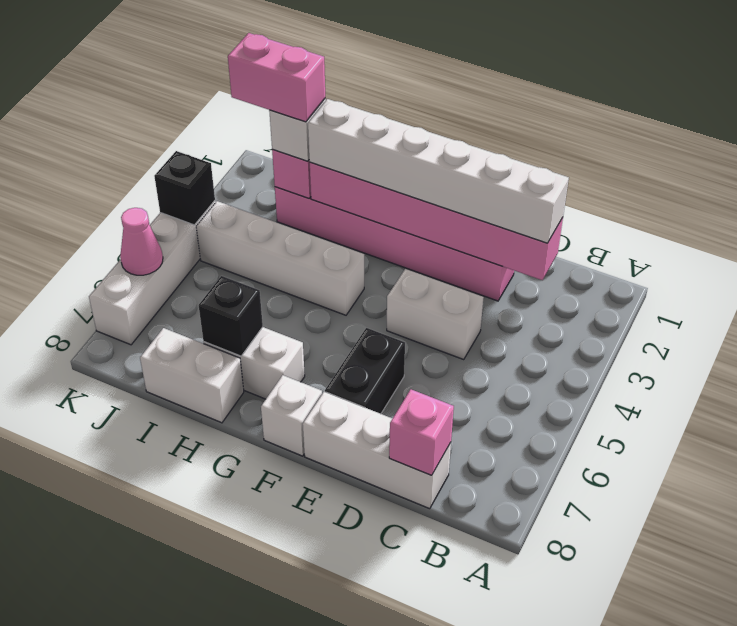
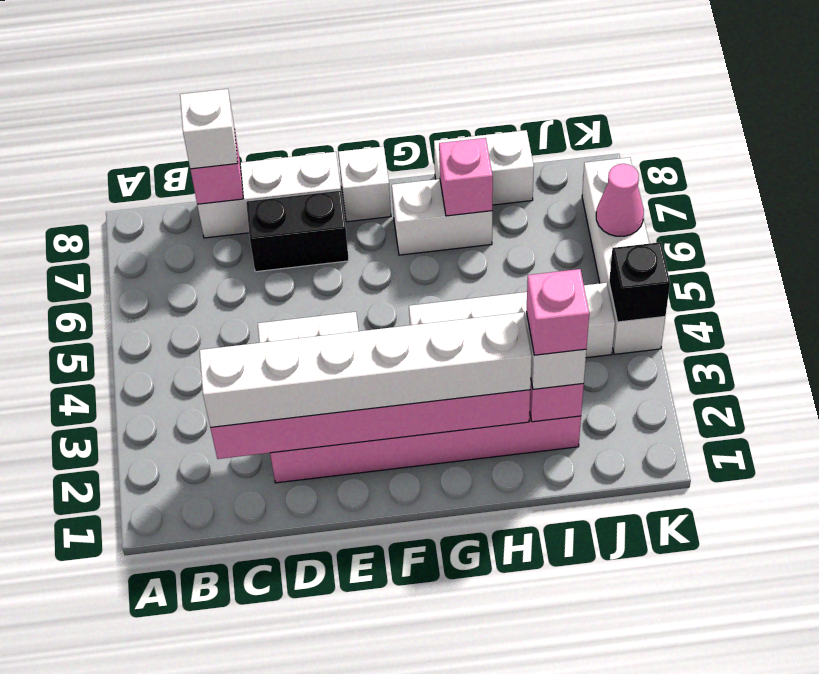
none -> white 1x1 brick [180,89,238,169]
black 1x2 brick [325,328,405,414] -> black 1x2 brick turned to [246,190,349,272]
black 1x1 brick [199,276,263,356] -> pink 1x1 brick [439,138,493,216]
pink 1x2 brick [228,33,325,122] -> pink 1x1 brick [526,269,589,355]

